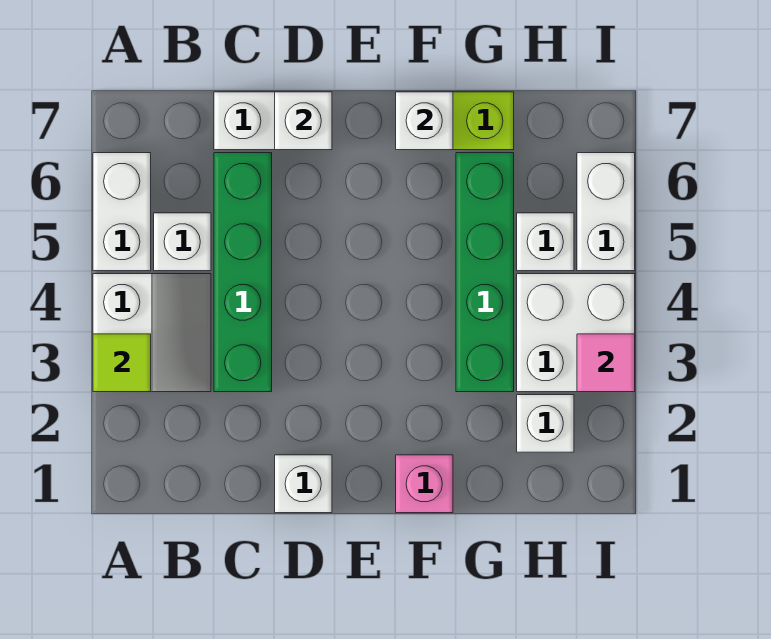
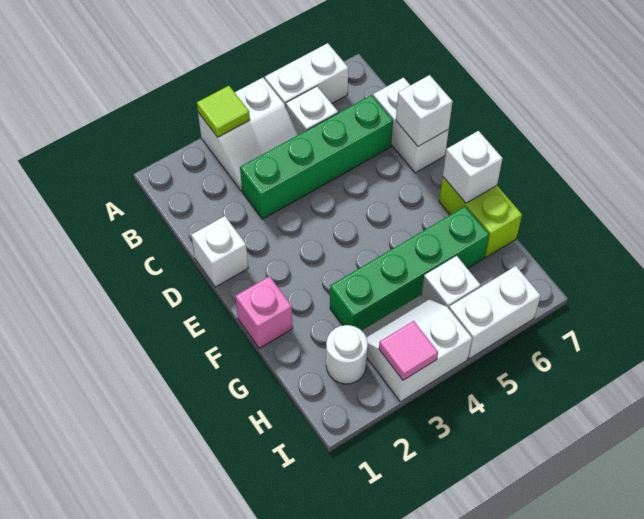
white 1x1 brick [517,395,574,452] -> white 1x1 round brick [326,325,368,384]
white 2x2 brick [517,274,635,392] -> white 2x2 slope [362,296,472,402]

